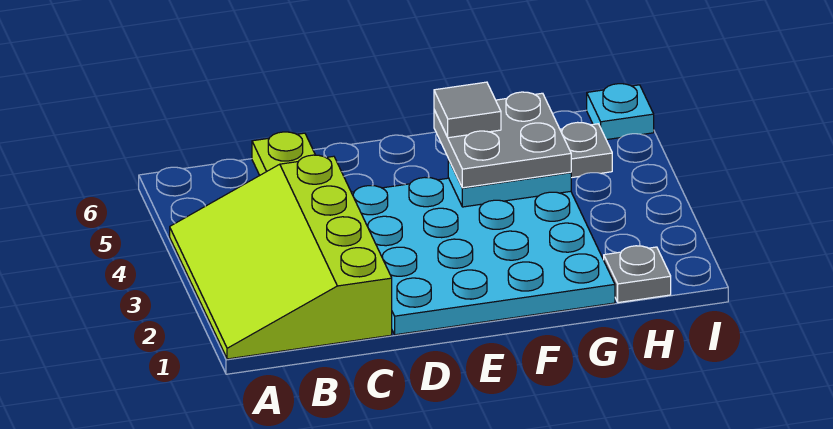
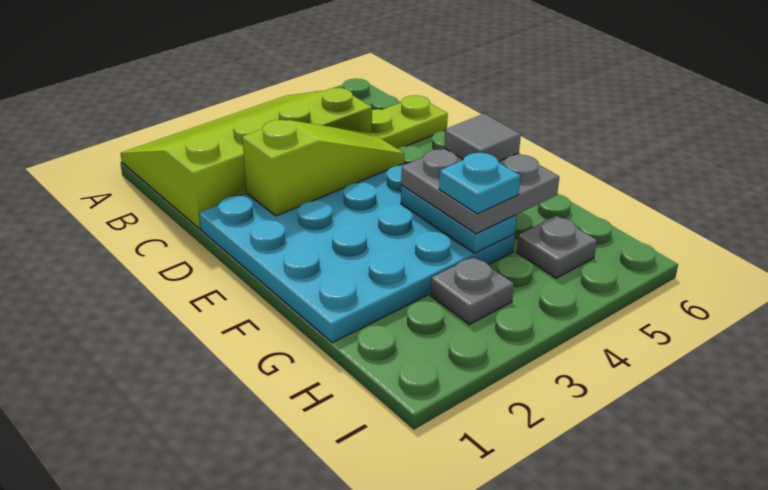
none -> lime 1x3 slope [242,120,404,216]
grey 1x1 plate [604,246,671,303] -> grey 1x1 plate moved to [431,257,514,324]
cyan 1x1 plate [587,84,654,140] -> cyan 1x1 plate moved to [439,153,520,214]

